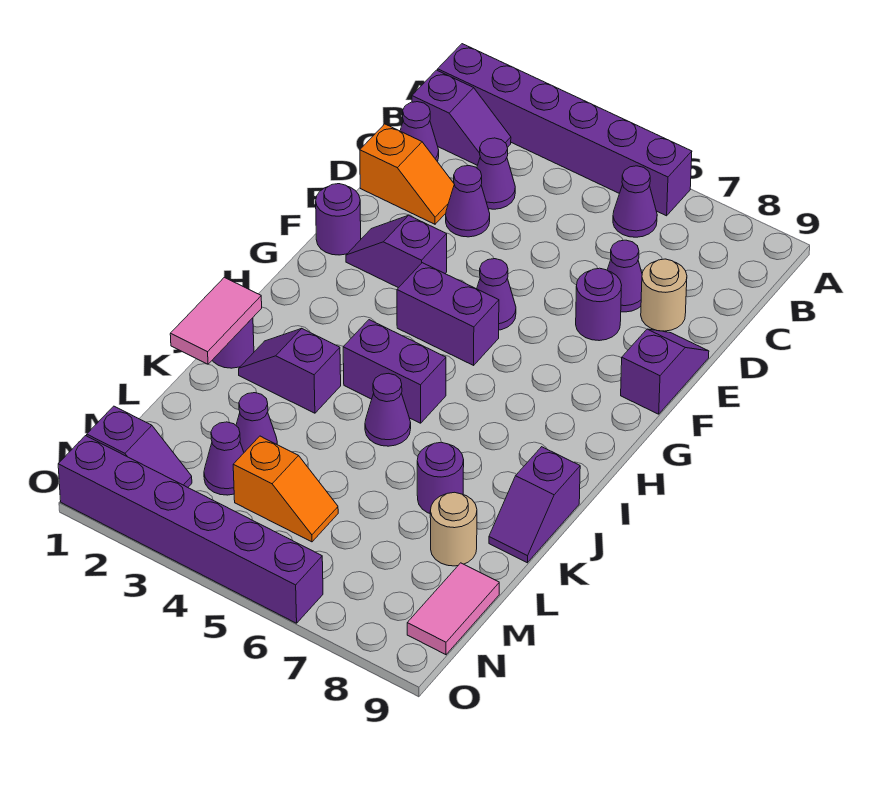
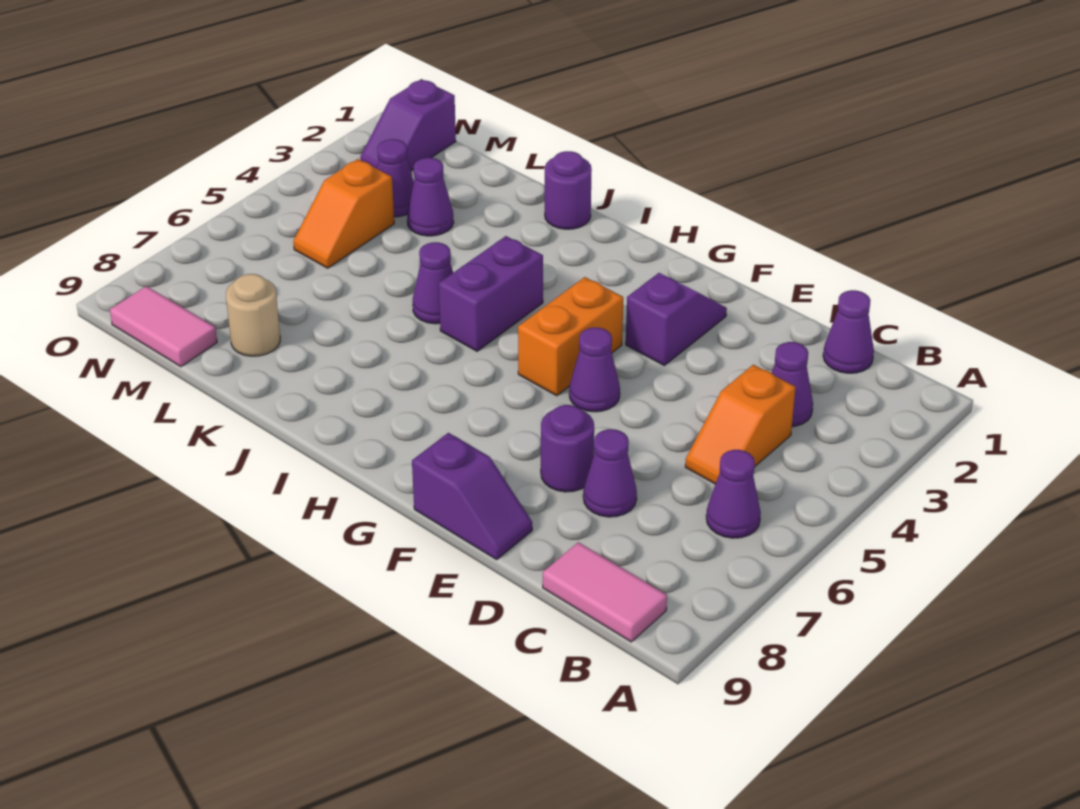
purple 1x6 brick [438,44,692,216] -> none
purple 1x2 slope [412,70,511,165] -> none
orange 1x2 slope [360,124,454,224] -> orange 1x2 slope moved to [685,365,796,484]
purple 1x1 cone [446,166,490,237] -> none
tan 1x1 round brick [641,259,687,331] -> none
purple 1x1 round brick [316,184,361,255] -> none
purple 1x2 brick [397,263,499,365] -> orange 1x2 brick [518,277,623,396]
pink 1x2 tile [170,277,262,364] -> pink 1x2 tile moved to [543,542,667,642]
purple 1x2 slope [239,329,341,413] -> none
purple 1x2 slope [489,447,580,563] -> none
purple 1x1 round brick [417,442,464,513] -> none
purple 1x6 brick [58,436,323,623] -> none

